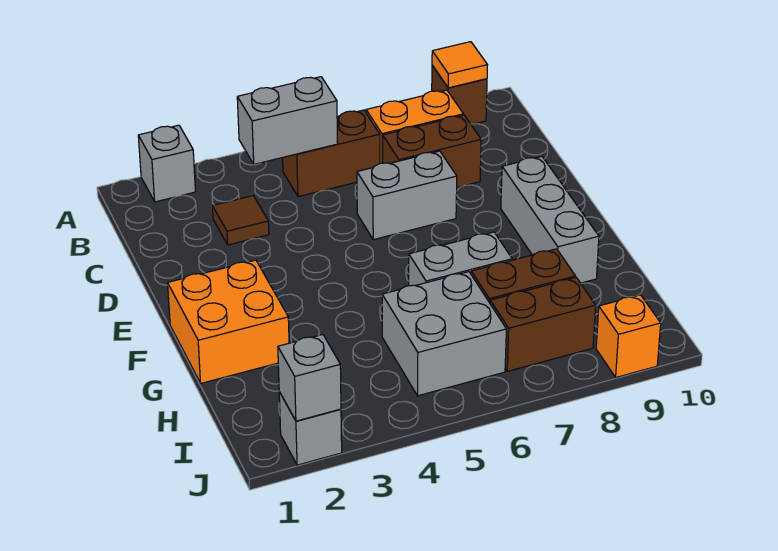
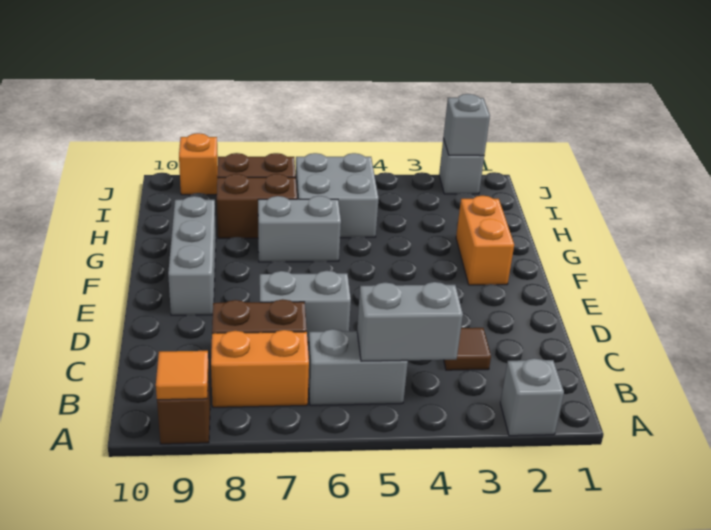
brown 1x2 brick [283,110,380,197] -> grey 1x2 brick [308,329,408,405]
orange 2x2 brick [168,260,289,383] -> orange 1x2 brick [456,196,514,285]

